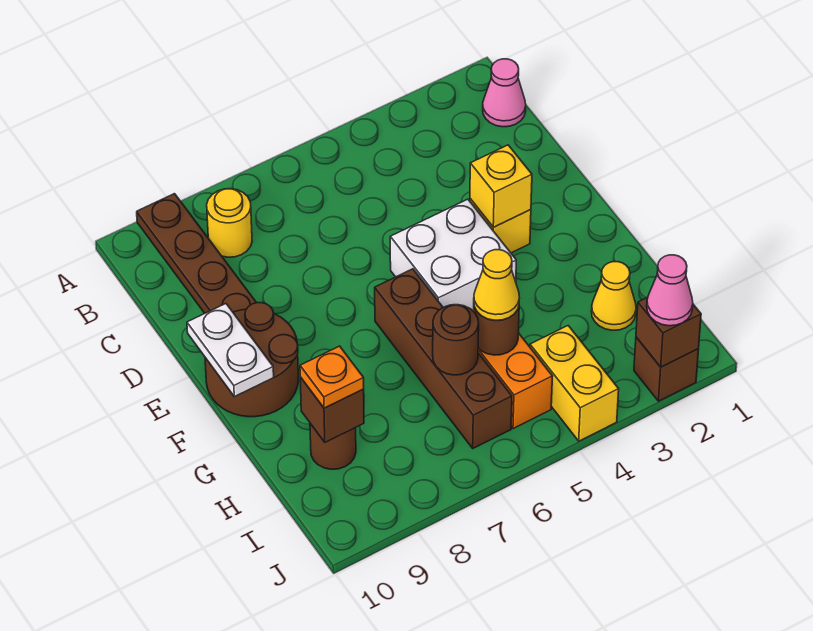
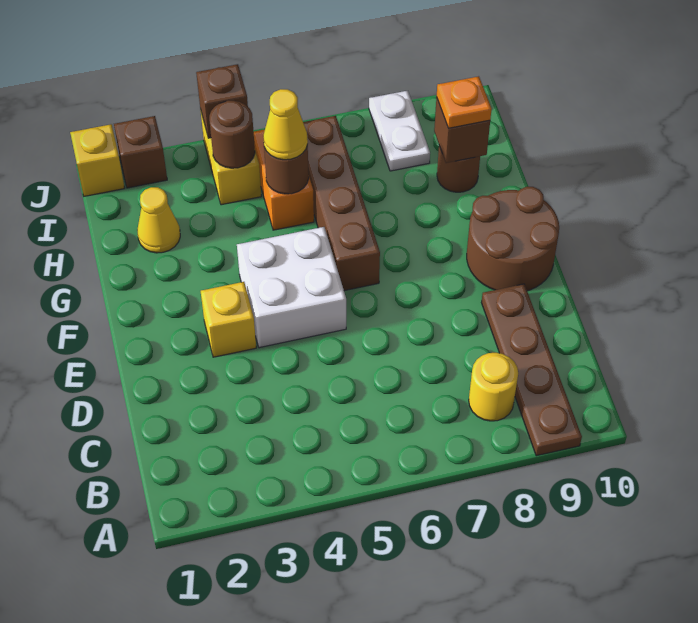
pink 1x1 cone [483,59,526,127] -> none
yellow 1x1 brick [470,145,532,227] -> yellow 1x1 brick moved to [70,124,124,196]
white 1x2 plate [187,304,274,397] -> white 1x2 plate moved to [369,91,430,171]
brown 1x1 round brick [433,305,479,375] -> brown 1x1 round brick moved to [209,101,255,168]
brown 1x1 brick [636,297,701,367] -> brown 1x1 brick moved to [196,64,248,138]
pink 1x1 cone [647,255,693,326] -> none

